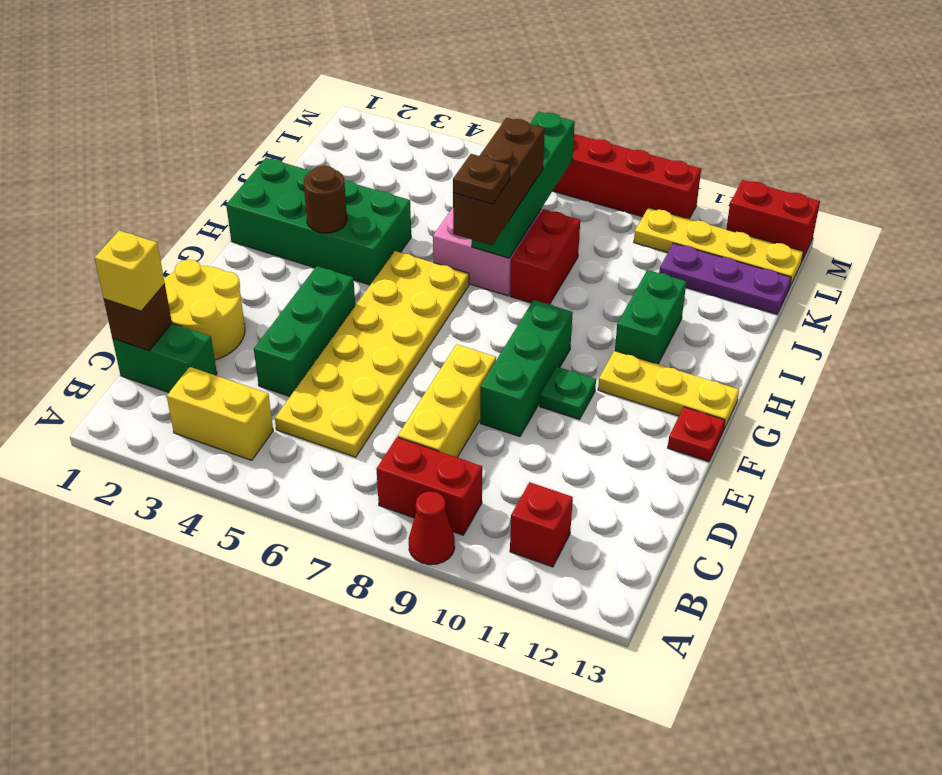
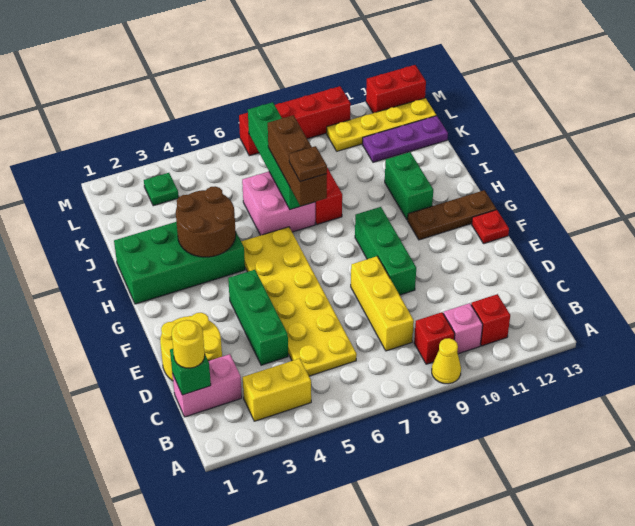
red 1x1 cone [409,491,455,565] -> yellow 1x1 cone [432,338,461,384]
red 1x2 brick [376,437,482,535] -> red 1x1 brick [414,312,455,364]
none -> pink 1x1 brick [443,303,483,354]
green 1x2 brick [113,324,217,393] -> pink 1x2 brick [172,354,242,417]
brown 1x1 brick [104,284,172,351] -> green 1x1 brick [170,349,211,395]
yellow 1x1 brick [95,230,165,311] -> yellow 1x1 round brick [172,320,205,368]
green 1x1 plate [540,367,596,420] -> green 1x1 plate moved to [144,173,179,206]
yellow 1x3 plate [598,351,739,429] -> brown 1x3 plate [408,190,496,240]
brown 1x1 round brick [303,166,347,233] -> brown 2x2 round brick [176,186,236,257]

